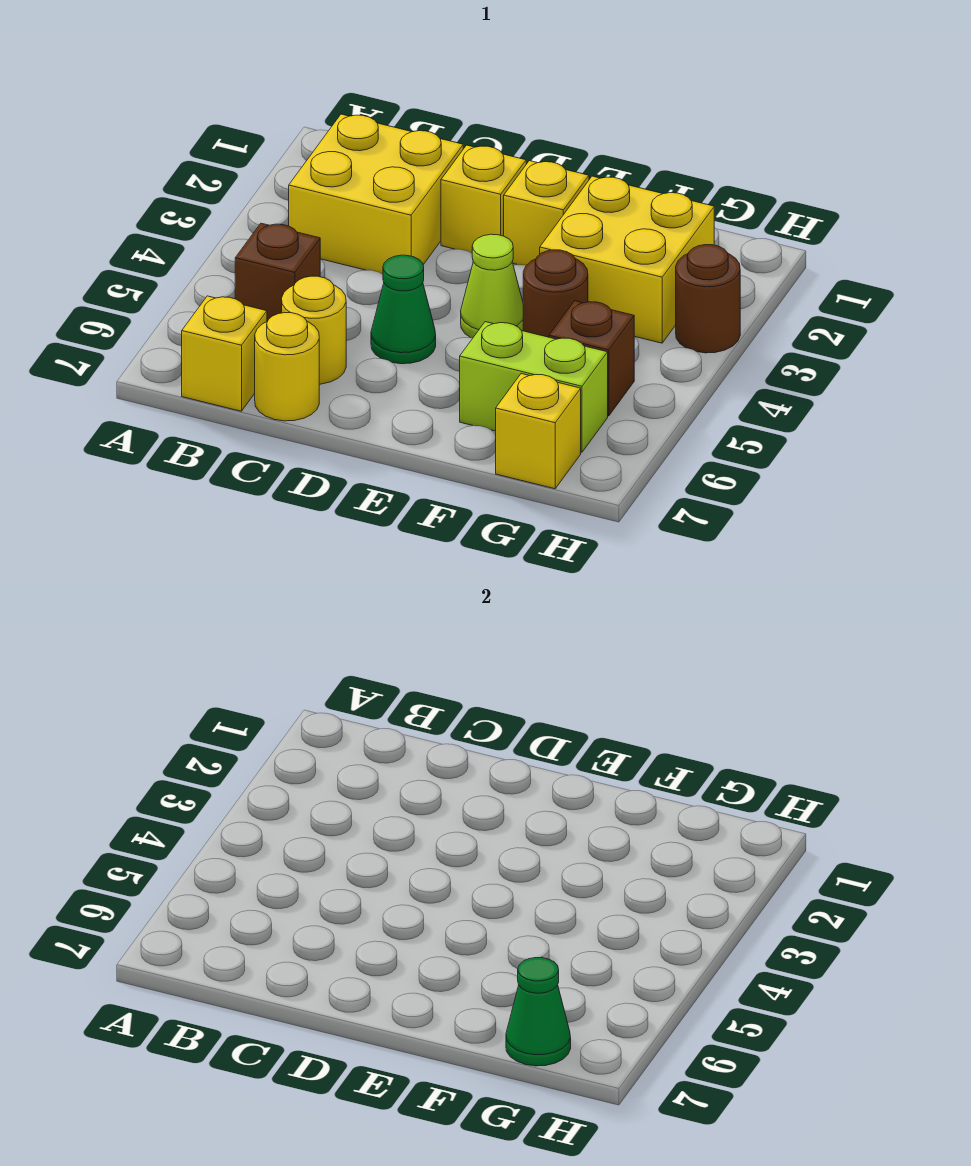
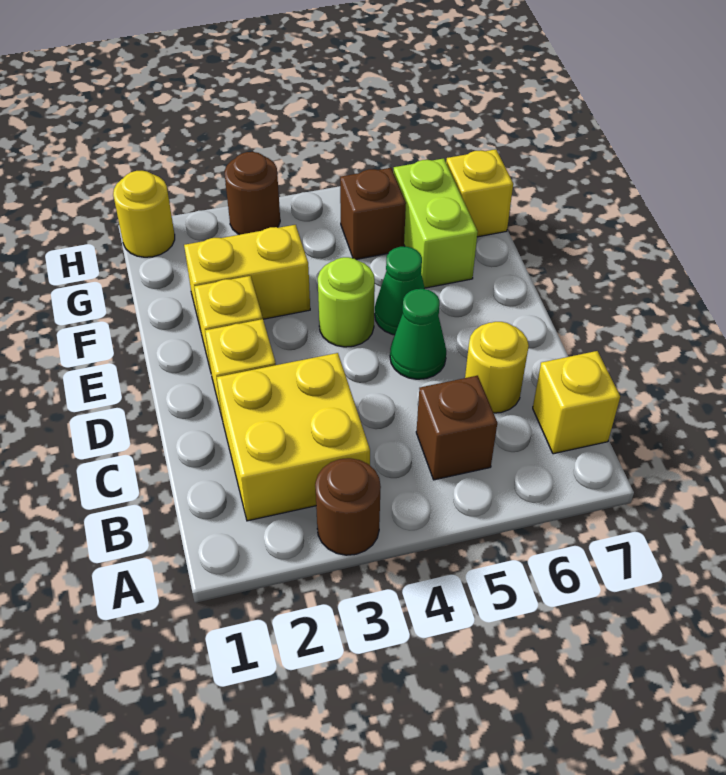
yellow 1x1 round brick [255,313,319,421] -> yellow 1x1 round brick moved to [113,171,175,257]
lime 1x1 cone [461,234,523,338] -> lime 1x1 round brick [318,257,375,347]
yellow 2x2 brick [540,176,714,343] -> yellow 1x2 brick [184,225,310,326]
brown 1x1 round brick [523,250,588,337] -> brown 1x1 round brick moved to [315,458,381,555]
green 1x1 cone [506,958,571,1066] -> green 1x1 cone moved to [375,247,425,335]

